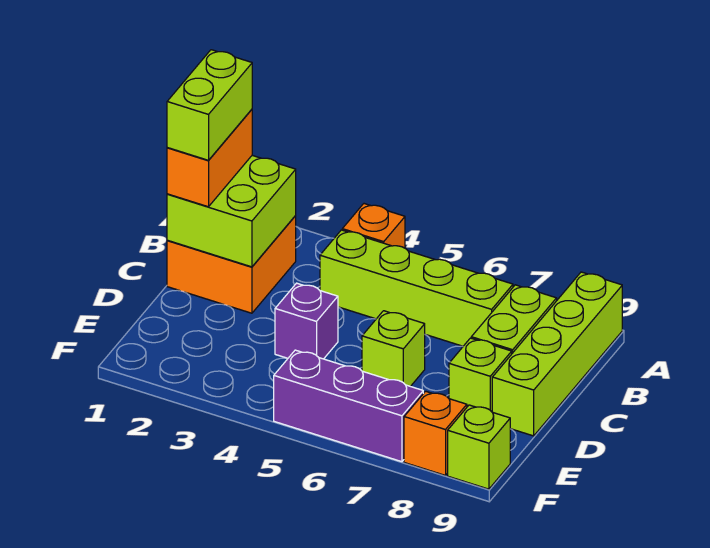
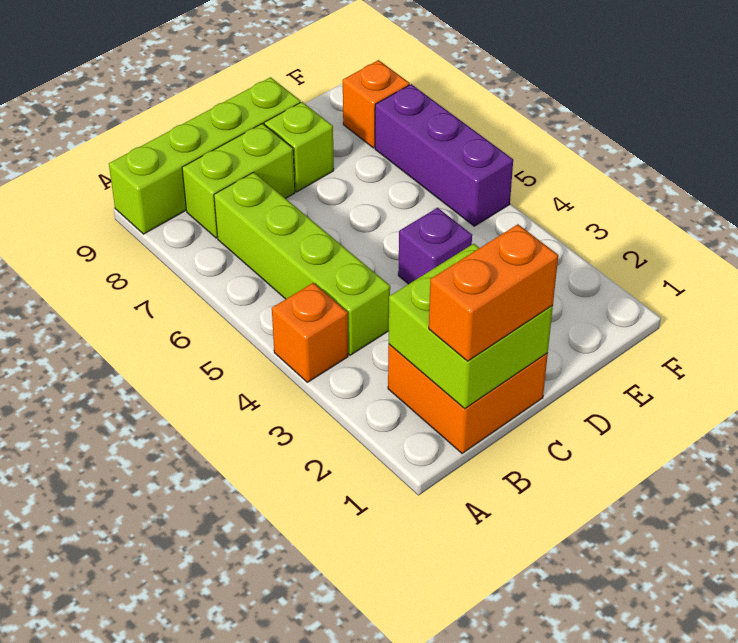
lime 1x2 brick [167,50,252,160] -> none
lime 1x1 brick [362,311,425,386] -> none
lime 1x1 brick [448,405,510,489] -> none

